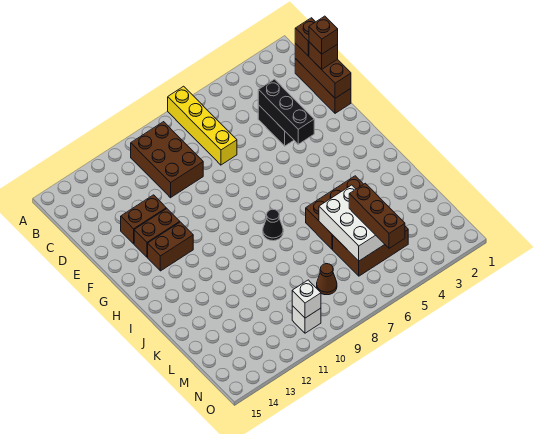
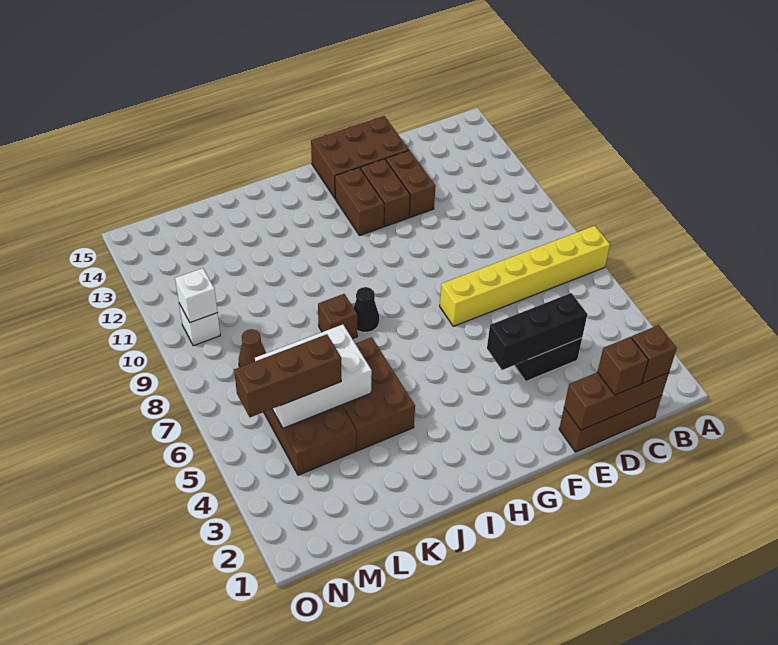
yellow 1x4 brick [168,86,237,165] -> yellow 1x6 brick [440,226,610,326]
brown 2x3 brick [131,122,203,198] -> brown 2x3 brick moved to [311,116,409,198]
brown 1x1 brick [309,16,338,54] -> brown 1x1 brick moved to [318,294,357,339]

